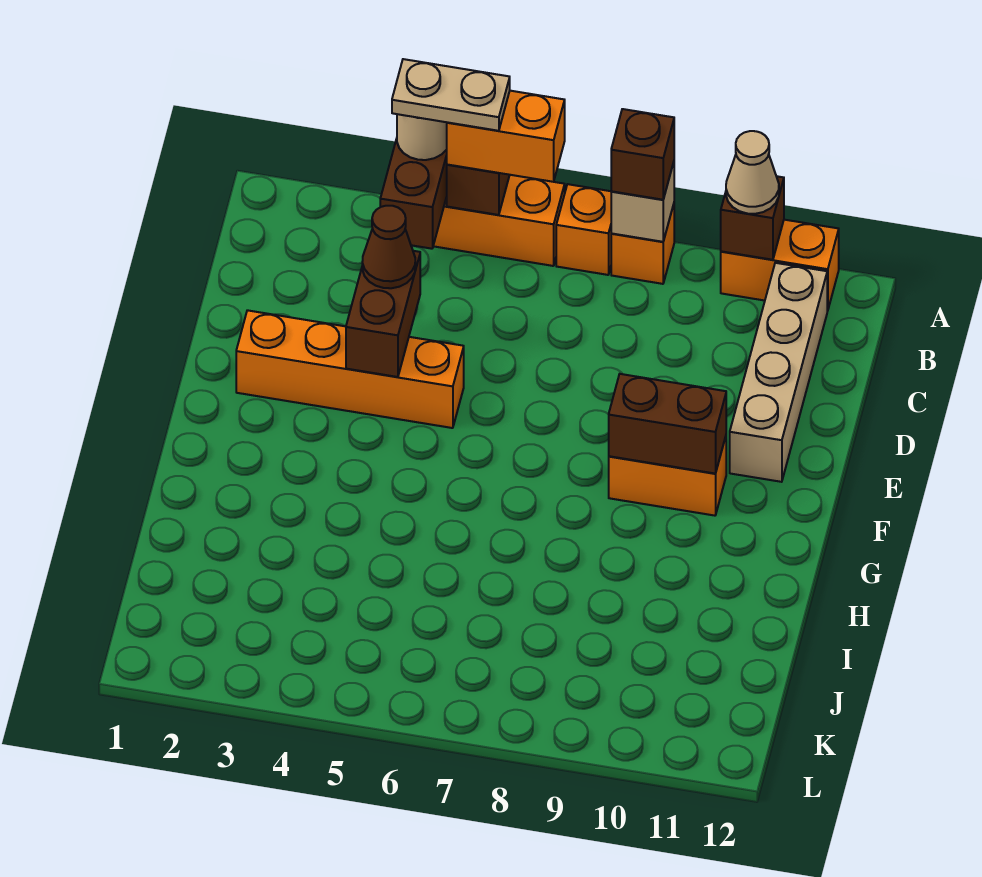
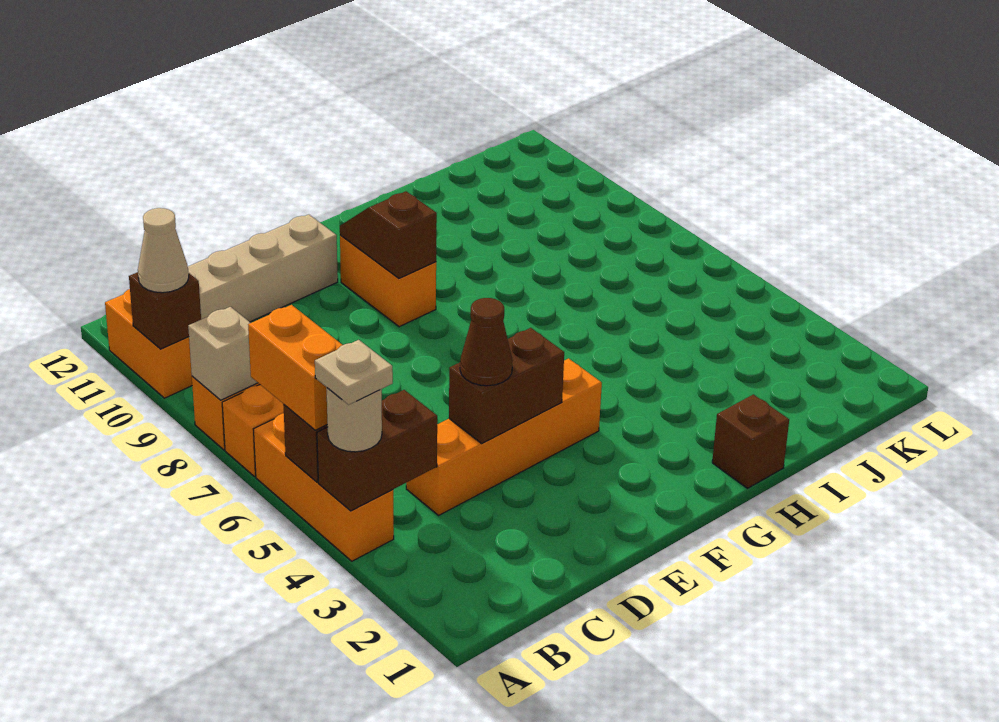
tan 1x2 plate [392,59,510,131] -> tan 1x1 plate [315,340,393,405]
brown 1x1 brick [611,109,674,200] -> brown 1x1 brick moved to [712,394,789,488]
orange 1x4 brick [236,310,464,428] -> orange 1x4 brick turned to [406,358,602,515]
brown 1x2 brick [609,374,726,474] -> brown 1x2 slope [340,191,437,278]

